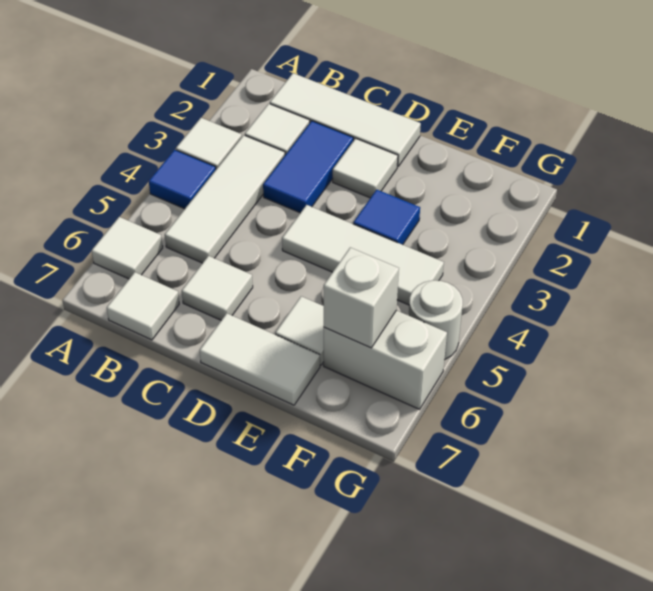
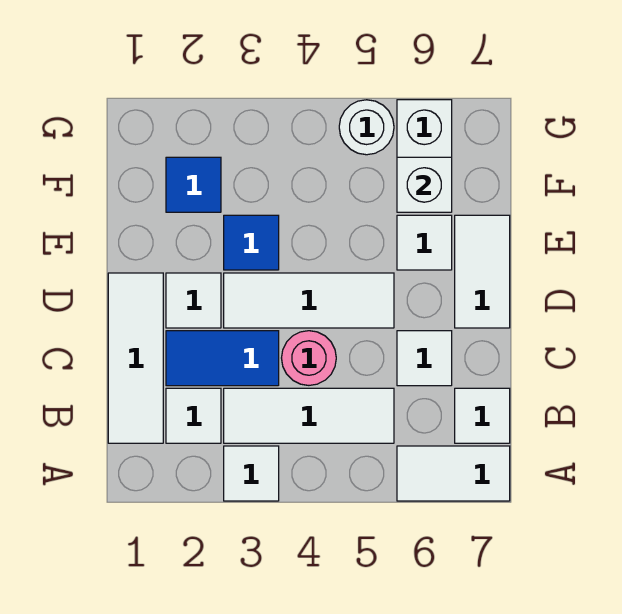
blue 1x1 tile [149,150,216,209] -> blue 1x1 tile moved to [166,157,221,212]
white 1x1 tile [92,217,163,279] -> white 1x2 tile [397,446,510,501]
none -> pink 1x1 round brick [282,331,336,385]
white 1x3 tile [282,205,444,305] -> white 1x3 tile turned to [224,273,394,328]

